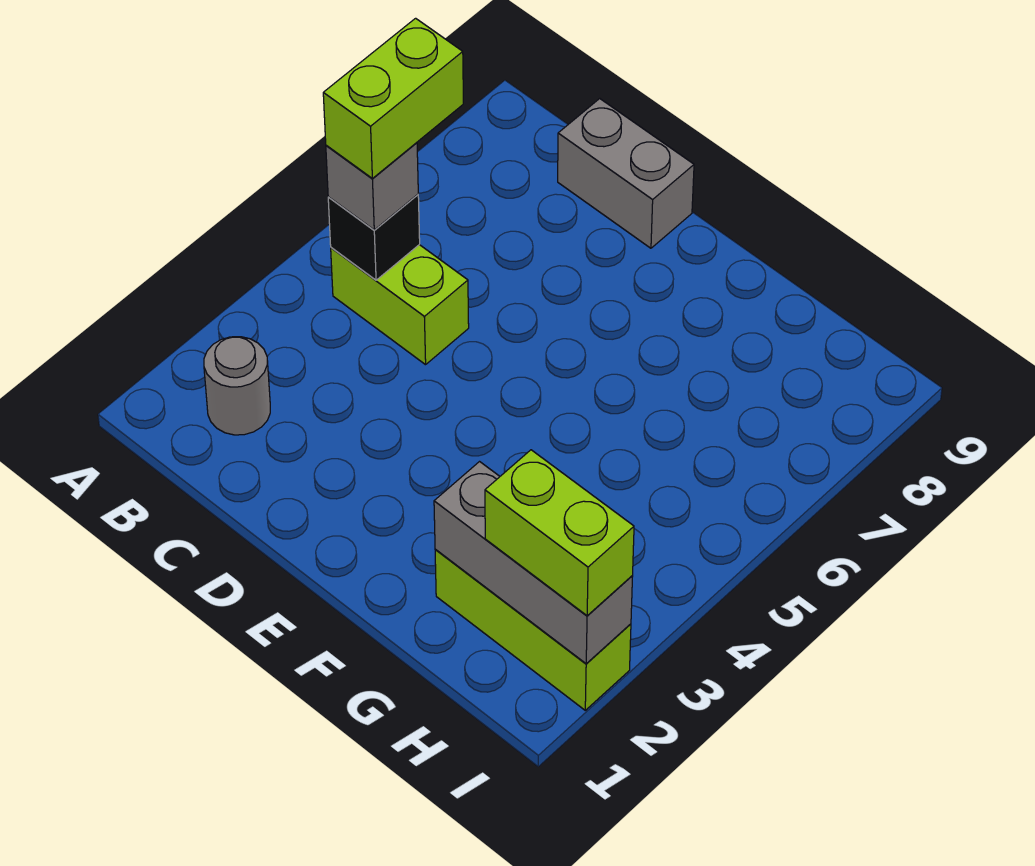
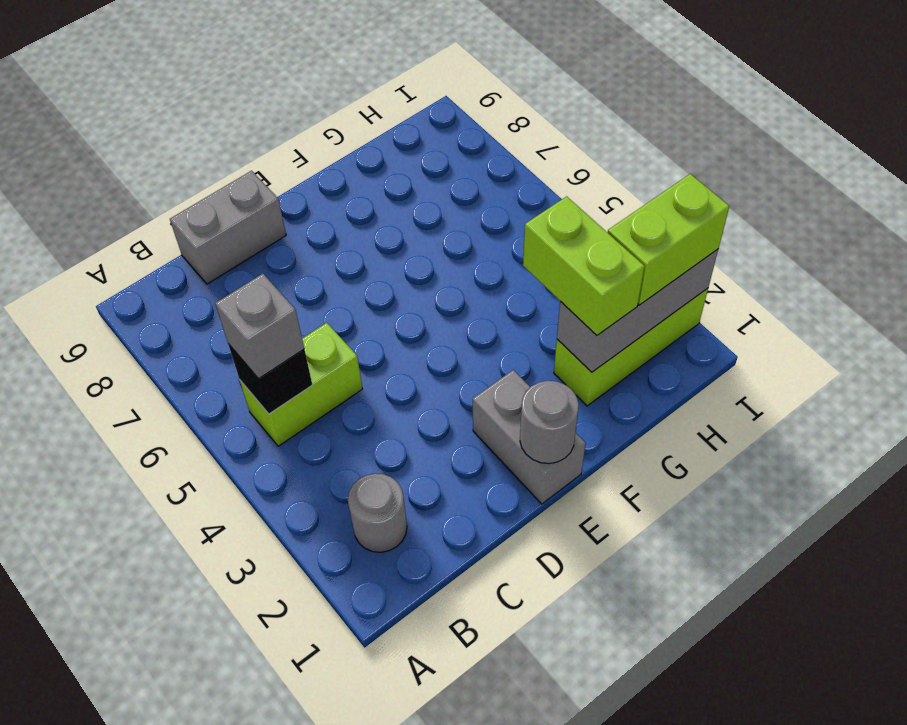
lime 1x2 brick [323,18,463,178] -> lime 1x2 brick moved to [523,196,645,335]
none -> grey 1x2 brick [473,370,586,504]
none -> grey 1x1 round brick [520,381,579,464]

